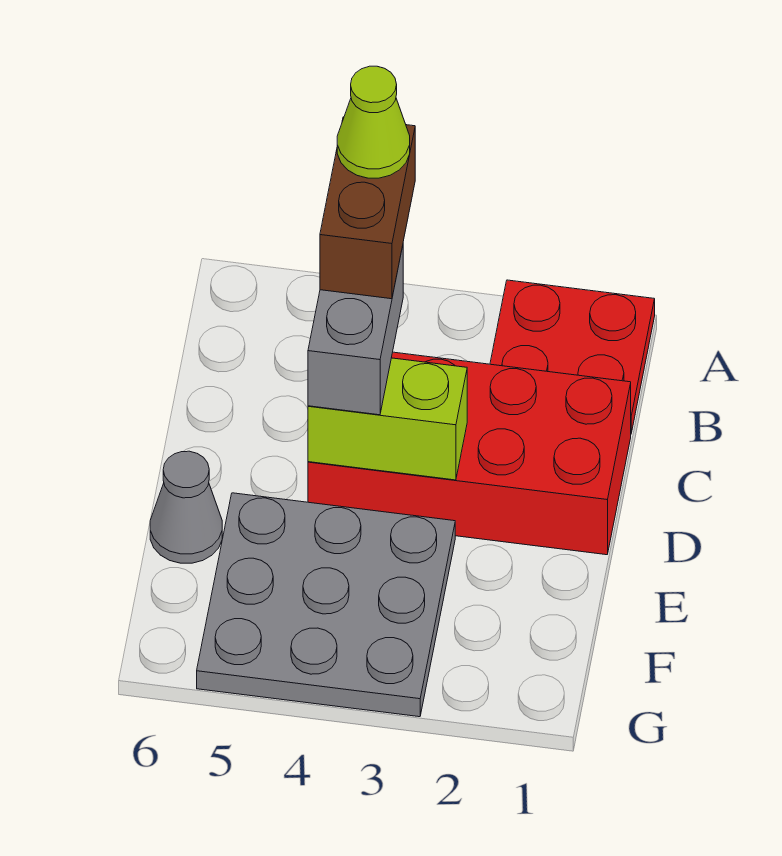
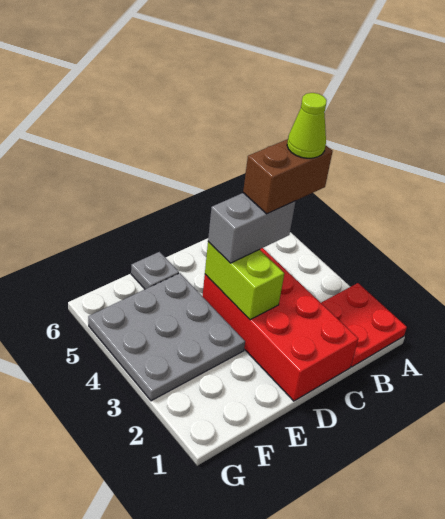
grey 1x1 cone [150,451,222,563] -> grey 1x1 plate [131,252,179,289]

